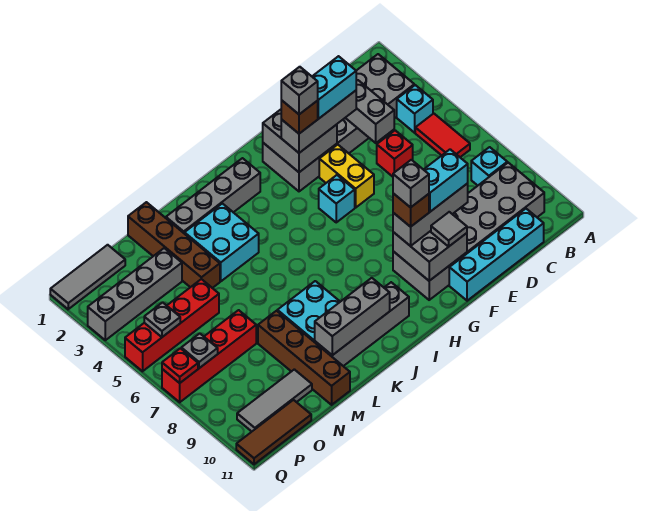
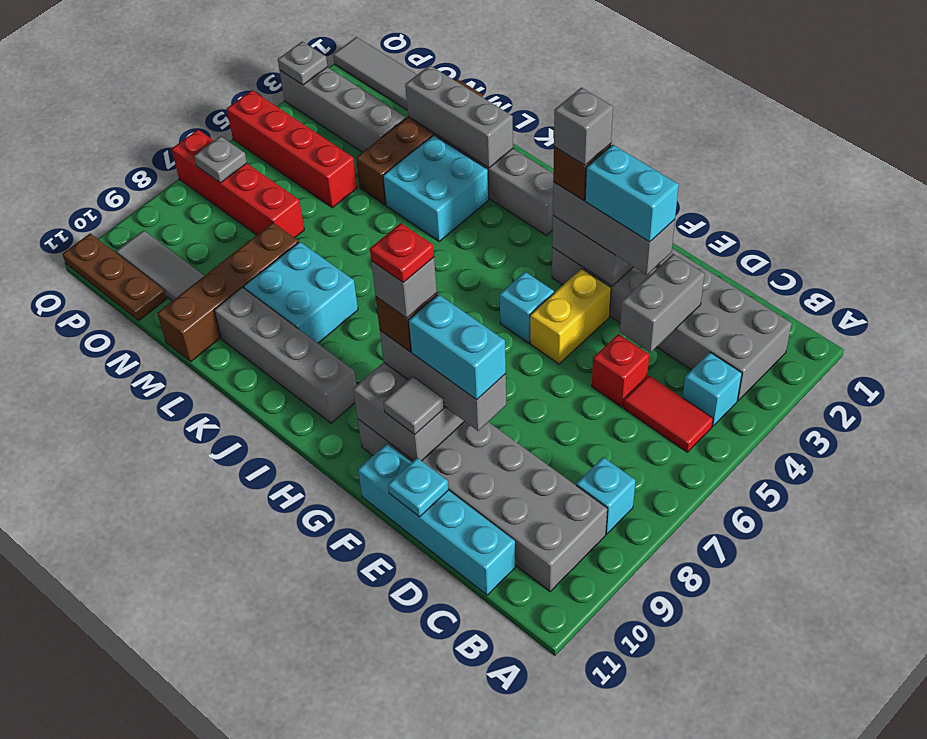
red 1x2 tile [415,114,470,157] -> red 1x2 tile turned to [624,376,713,452]
none -> cyan 1x1 plate [388,458,449,517]
grey 1x3 brick [315,278,390,355] -> grey 1x3 brick moved to [405,65,513,168]
brown 1x3 tile [236,400,311,464] -> brown 1x3 plate [62,233,166,321]
grey 1x1 plate [144,302,180,337] -> grey 1x1 plate moved to [278,41,328,85]
red 1x1 plate [162,348,198,383] -> red 1x1 plate moved to [370,223,434,283]

